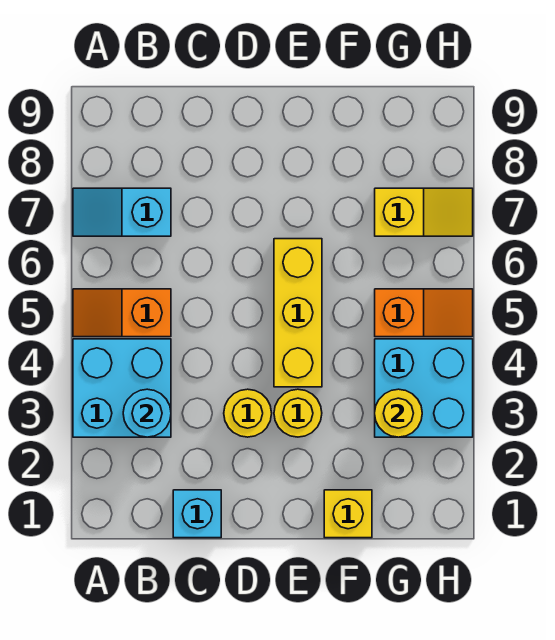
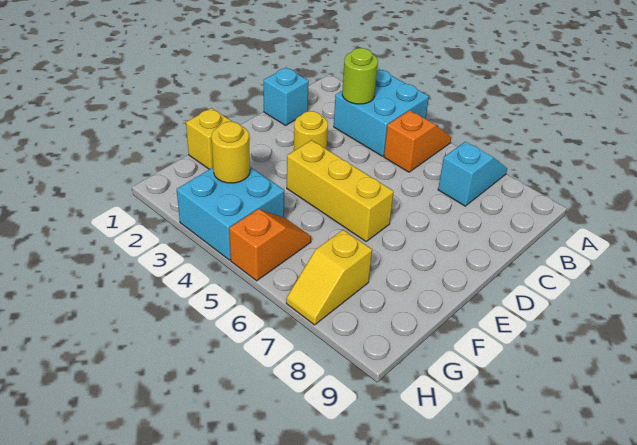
cyan 1x1 round brick [123,389,171,437] -> lime 1x1 round brick [342,48,378,104]
yellow 1x1 round brick [274,389,322,437] -> none
orange 1x2 slope [375,289,473,337] -> orange 1x2 slope turned to [229,209,311,281]

